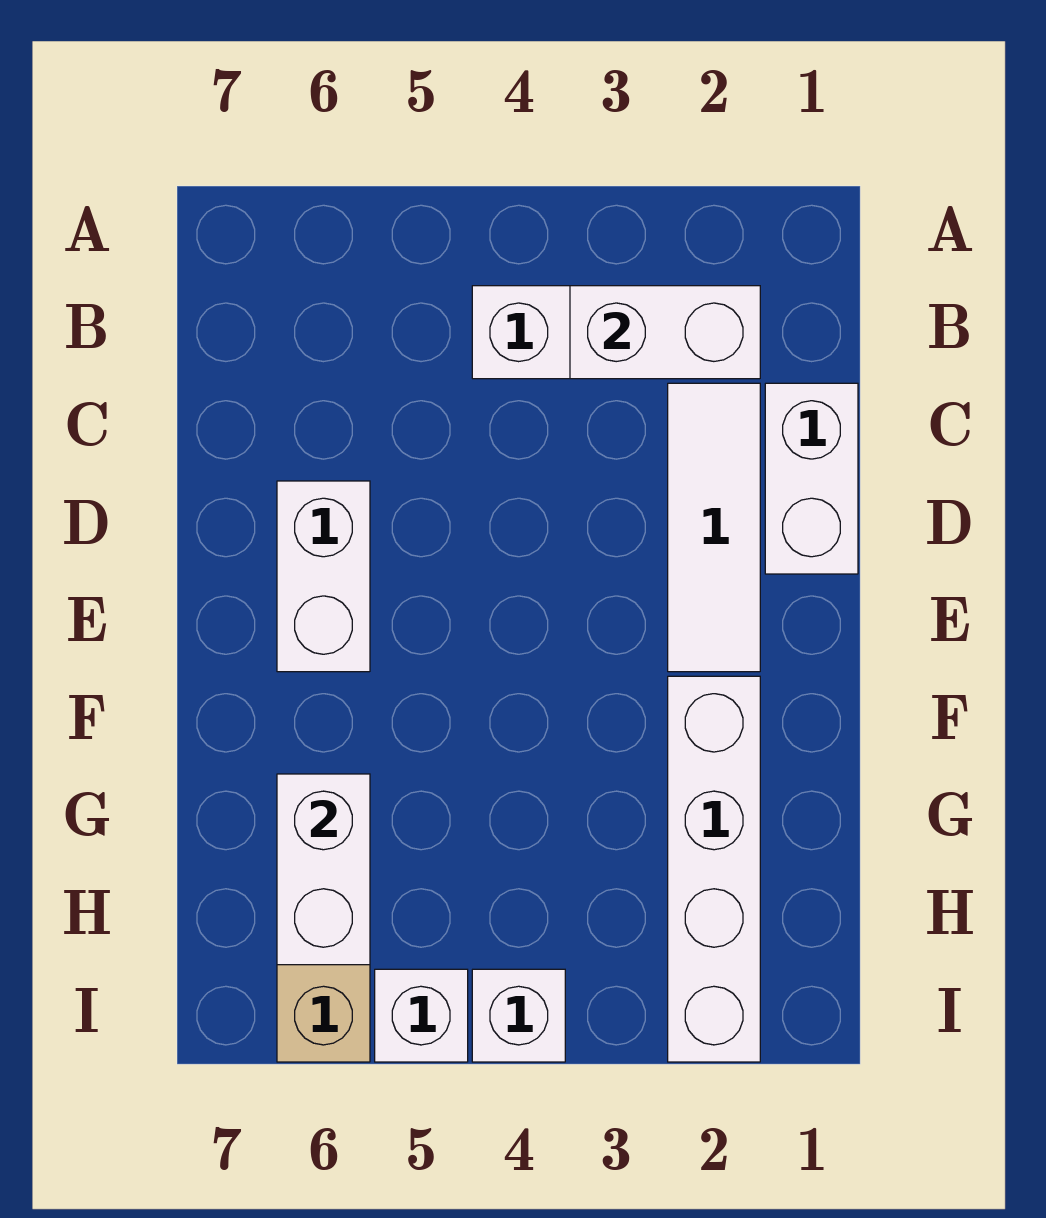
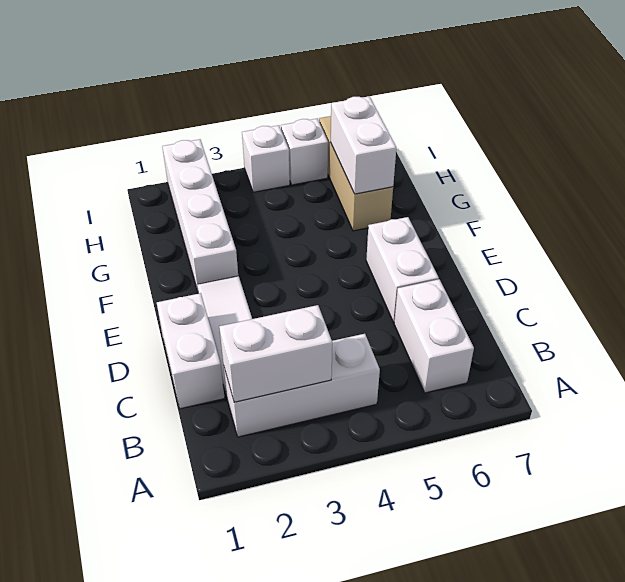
none -> white 1x2 brick [394,279,474,393]

